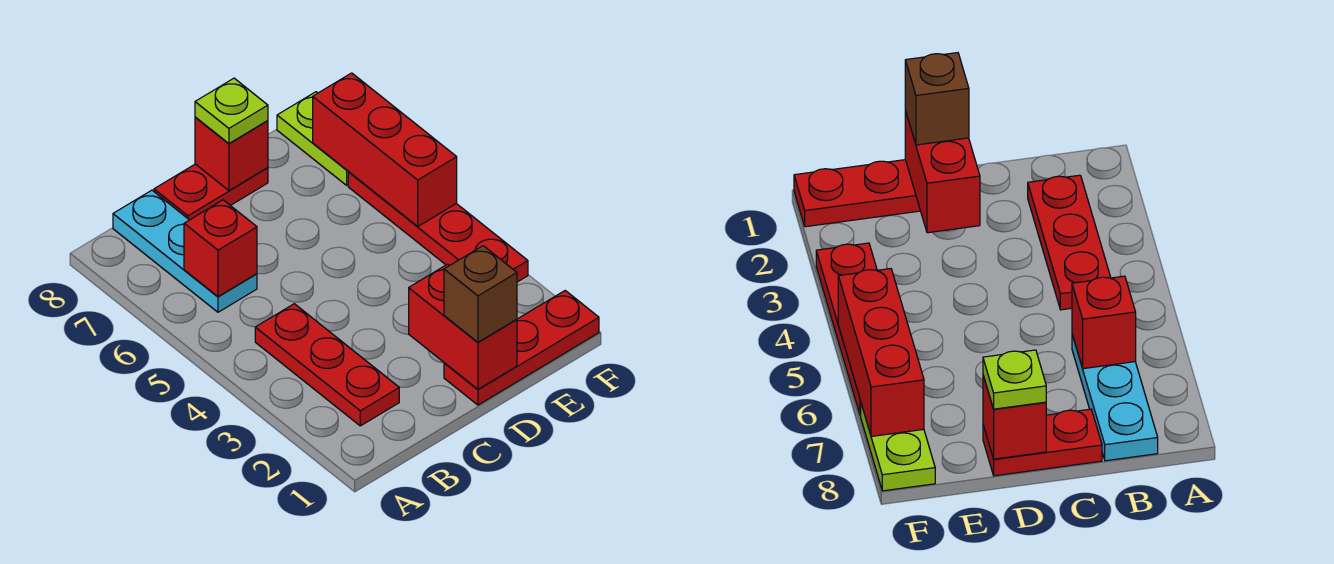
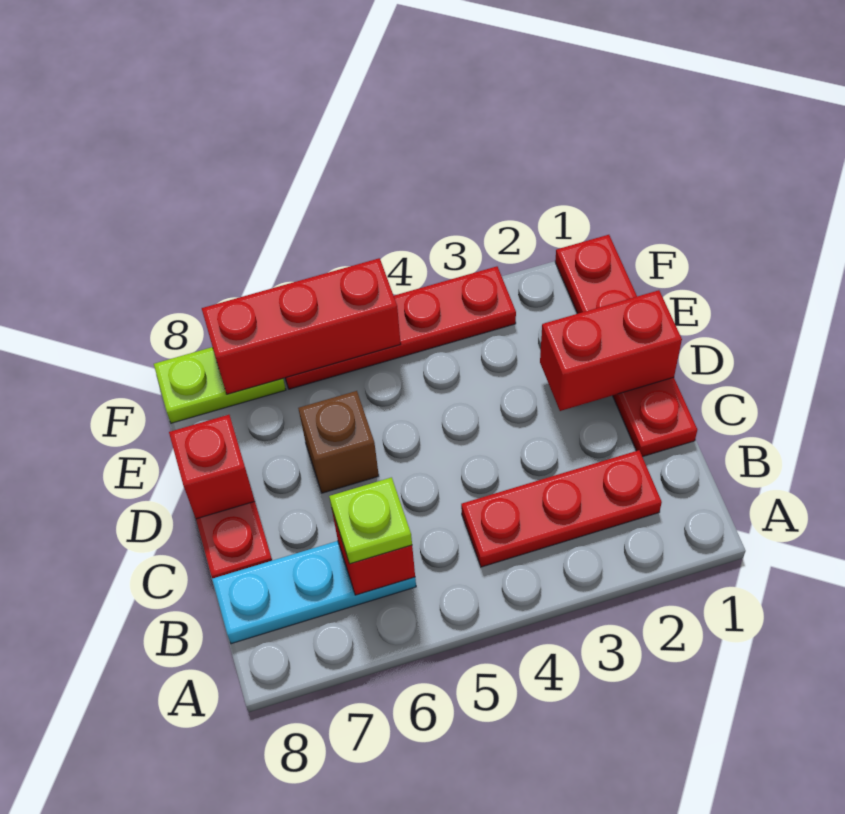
red 1x3 plate [444,291,599,405] -> red 1x4 plate [555,235,697,457]
brown 1x1 brick [444,246,517,342] -> brown 1x1 brick moved to [298,391,379,493]
lime 1x1 plate [195,78,268,143] -> lime 1x1 plate moved to [329,477,412,564]

